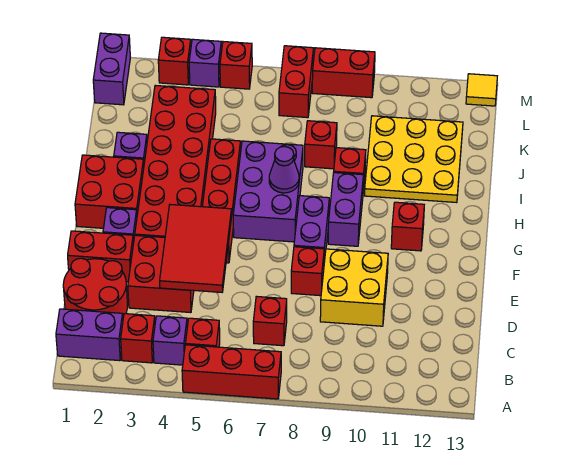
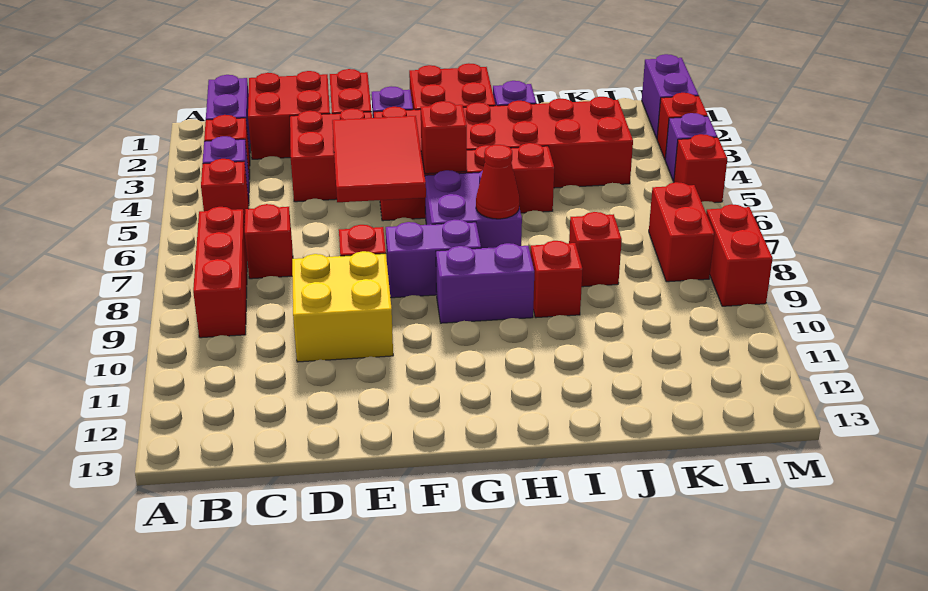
red 1x3 brick [182,345,281,399] -> red 1x3 brick moved to [193,207,247,338]
red 2x2 round brick [63,258,127,318] -> red 2x2 brick [248,71,330,159]
red 2x3 tile [160,205,232,292] -> red 2x3 tile turned to [332,116,426,202]
purple 2x3 brick [233,141,303,242] -> purple 2x2 brick [425,170,522,248]
red 1x1 brick [391,202,424,251] -> red 1x1 brick moved to [421,101,467,174]
purple 1x1 cone [269,147,299,193] -> red 1x1 cone [476,145,519,219]
yellow 3x3 plate [365,116,463,203] -> none
purple 1x2 brick [93,33,130,105] -> purple 1x2 brick turned to [642,54,699,138]
red 1x2 brick [279,46,314,118] -> red 1x2 brick turned to [649,182,714,282]
yellow 1x1 tile [466,74,497,106] -> none

